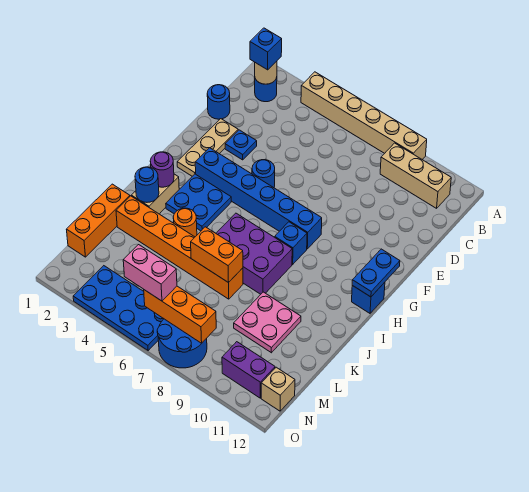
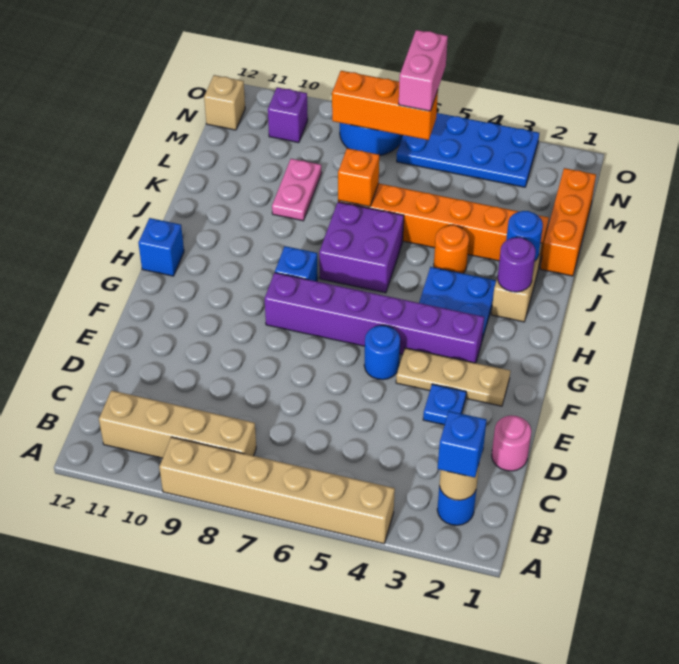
tan 1x3 brick [380,143,451,208] -> tan 1x4 brick [99,390,256,458]
blue 1x1 round brick [207,85,230,119] -> pink 1x1 round brick [492,415,531,471]
tan 1x3 plate [177,119,238,176] -> tan 1x3 plate turned to [396,348,510,406]
blue 1x6 brick [195,148,322,249] -> purple 1x6 brick [265,273,484,363]
blue 1x2 plate [352,249,400,297] -> none
purple 2x3 brick [216,213,292,294] -> purple 2x2 brick [319,202,404,293]
orange 1x2 brick [191,227,243,283] -> orange 1x1 brick [338,148,379,207]
pink 2x2 plate [234,292,301,353] -> pink 1x2 plate [272,159,322,221]
pink 1x2 brick [123,245,177,301] -> pink 1x2 brick turned to [399,30,448,111]
purple 1x2 brick [222,342,275,398] -> purple 1x1 brick [268,87,308,143]

